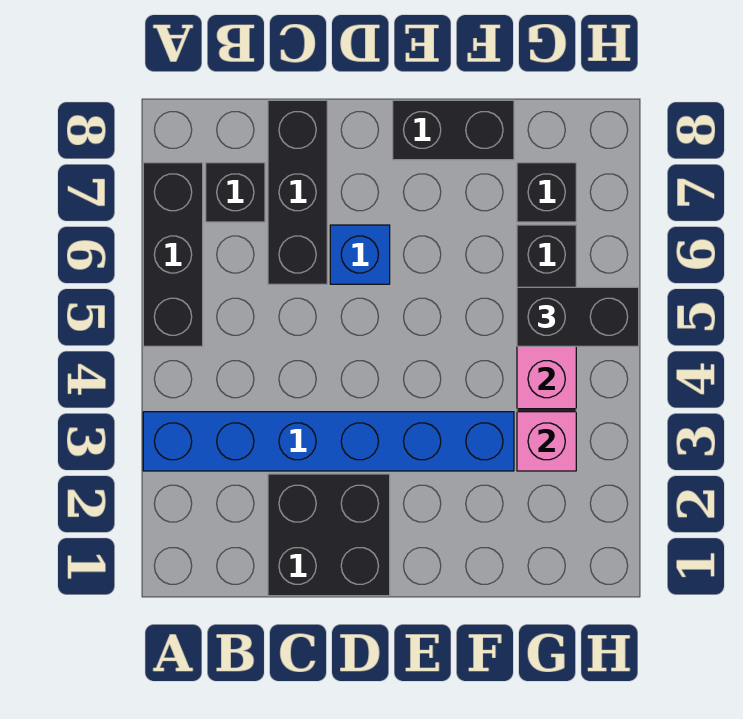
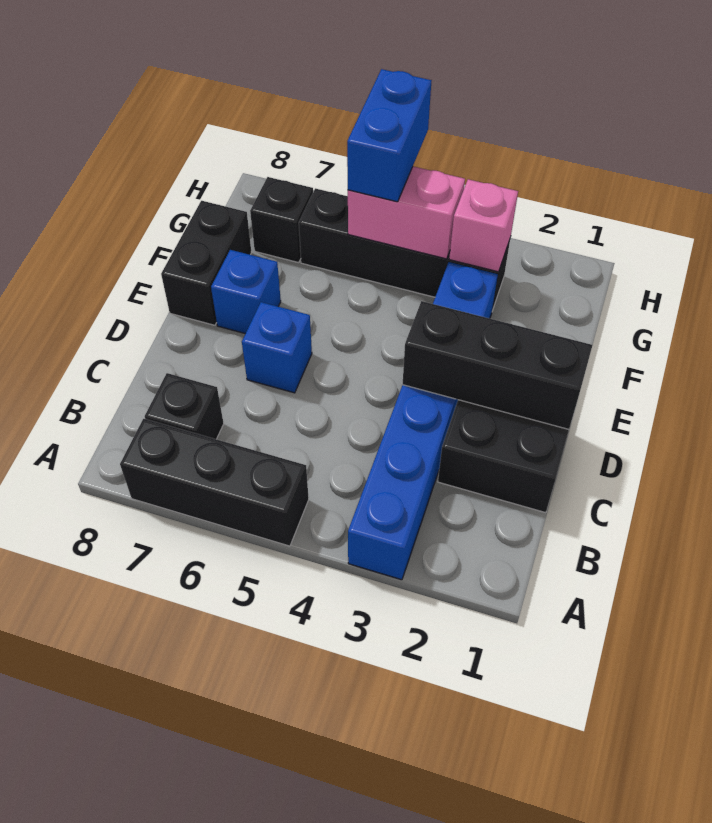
black 1x3 brick [268,100,327,284] -> black 1x3 brick moved to [403,301,593,429]
none -> blue 1x1 brick [211,250,281,334]
black 1x2 brick [517,287,639,346] -> blue 1x2 brick [347,69,431,202]

